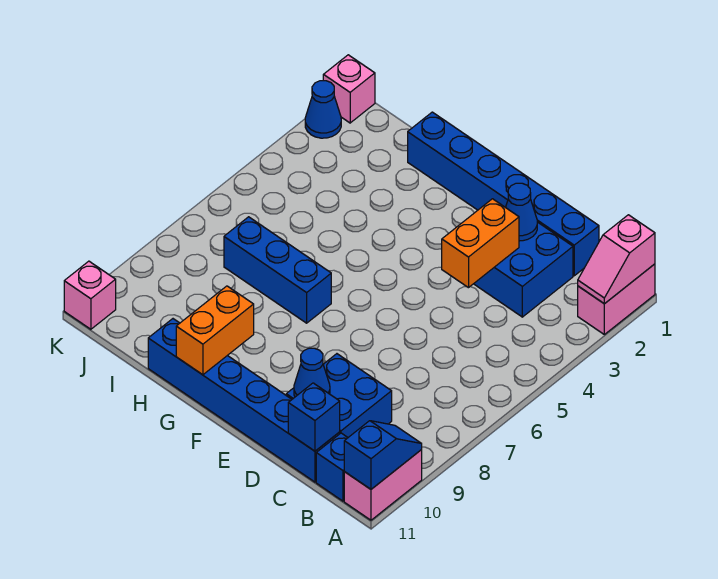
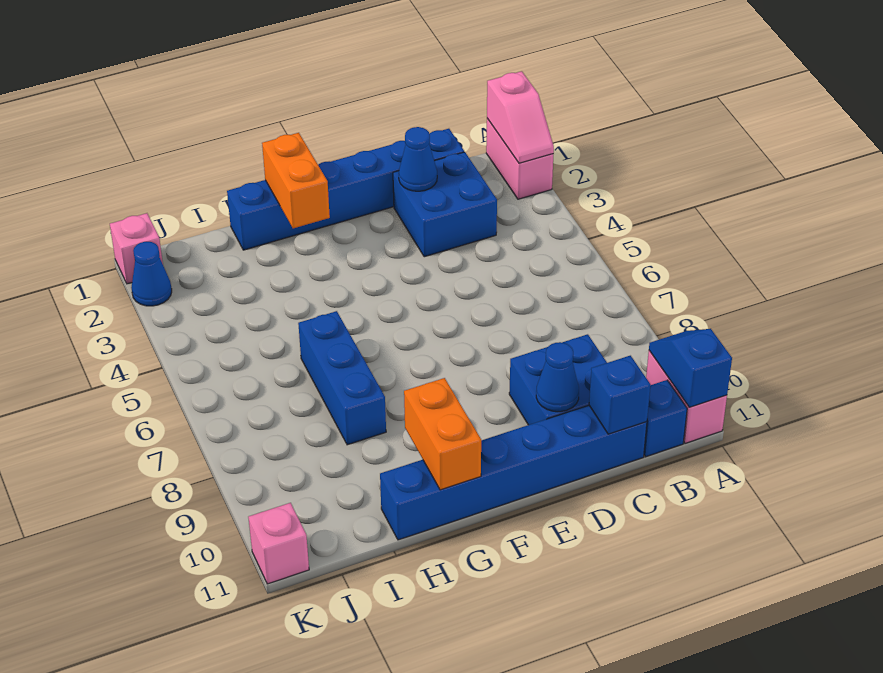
orange 1x2 brick [442,199,519,288] -> orange 1x2 brick moved to [262,133,330,228]
blue 1x3 brick [224,217,331,323] -> blue 1x3 brick turned to [298,311,386,445]

